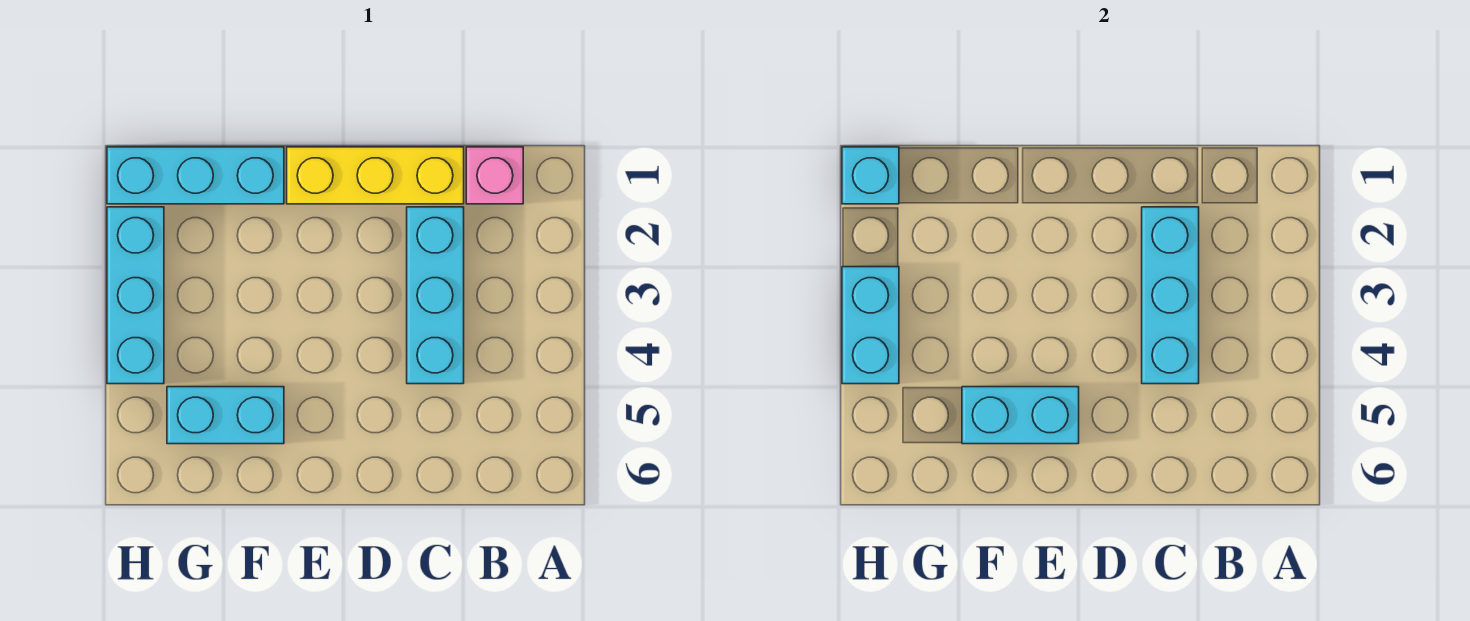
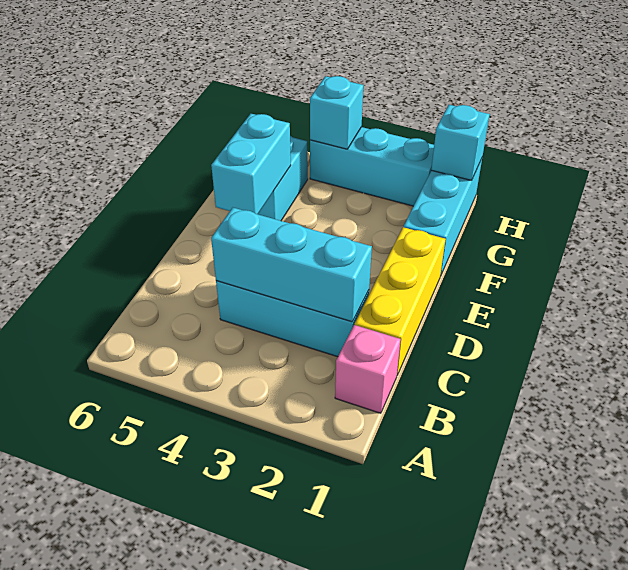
cyan 1x2 brick [842,267,899,384] -> cyan 1x1 brick [310,76,363,149]

